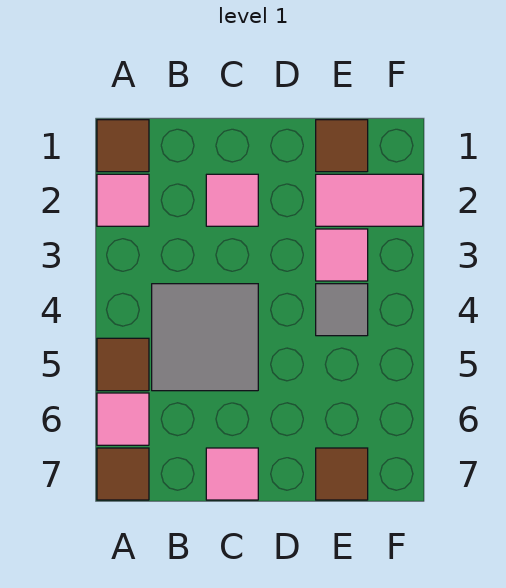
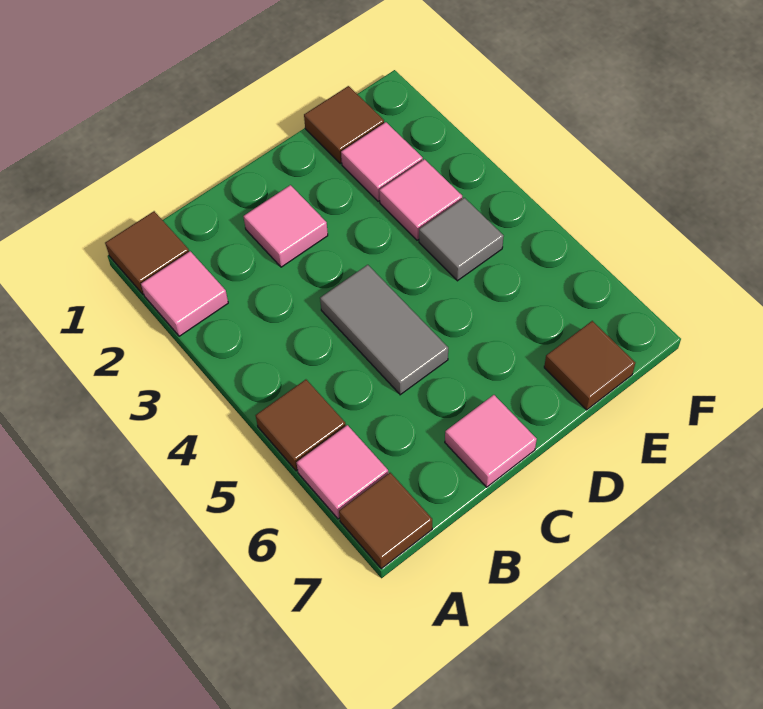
grey 2x2 tile [152,284,258,391] -> grey 1x2 tile [320,265,448,395]
pink 1x2 tile [316,174,423,226] -> pink 1x1 tile [341,122,423,201]

